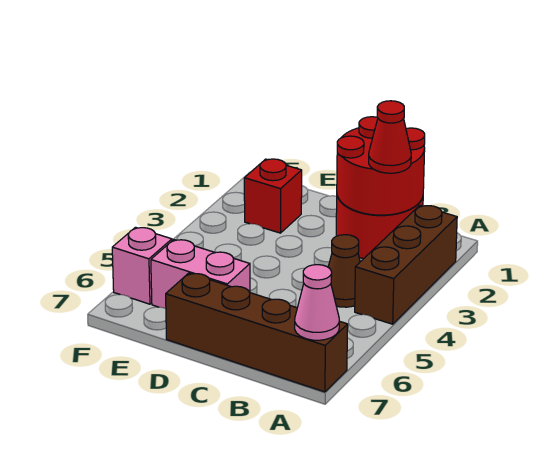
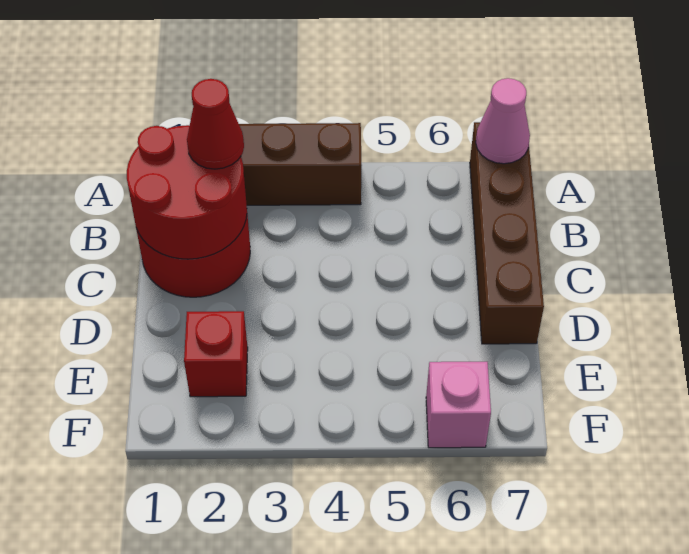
brown 1x1 cone [328,235,360,307] -> none
pink 1x2 brick [151,240,250,309] -> none

